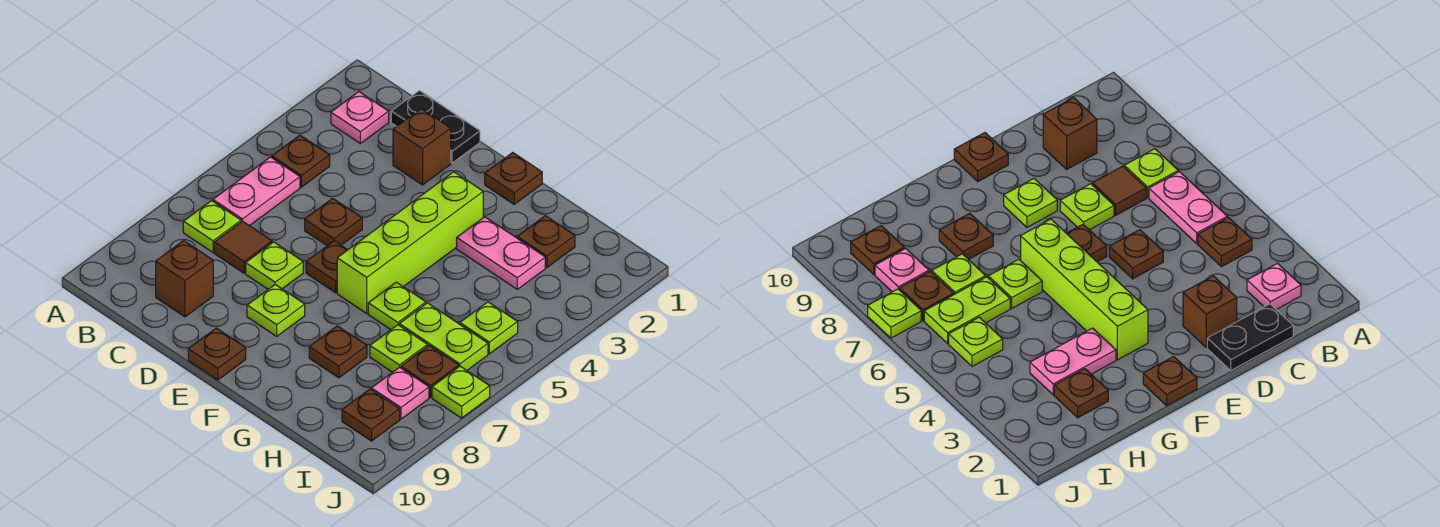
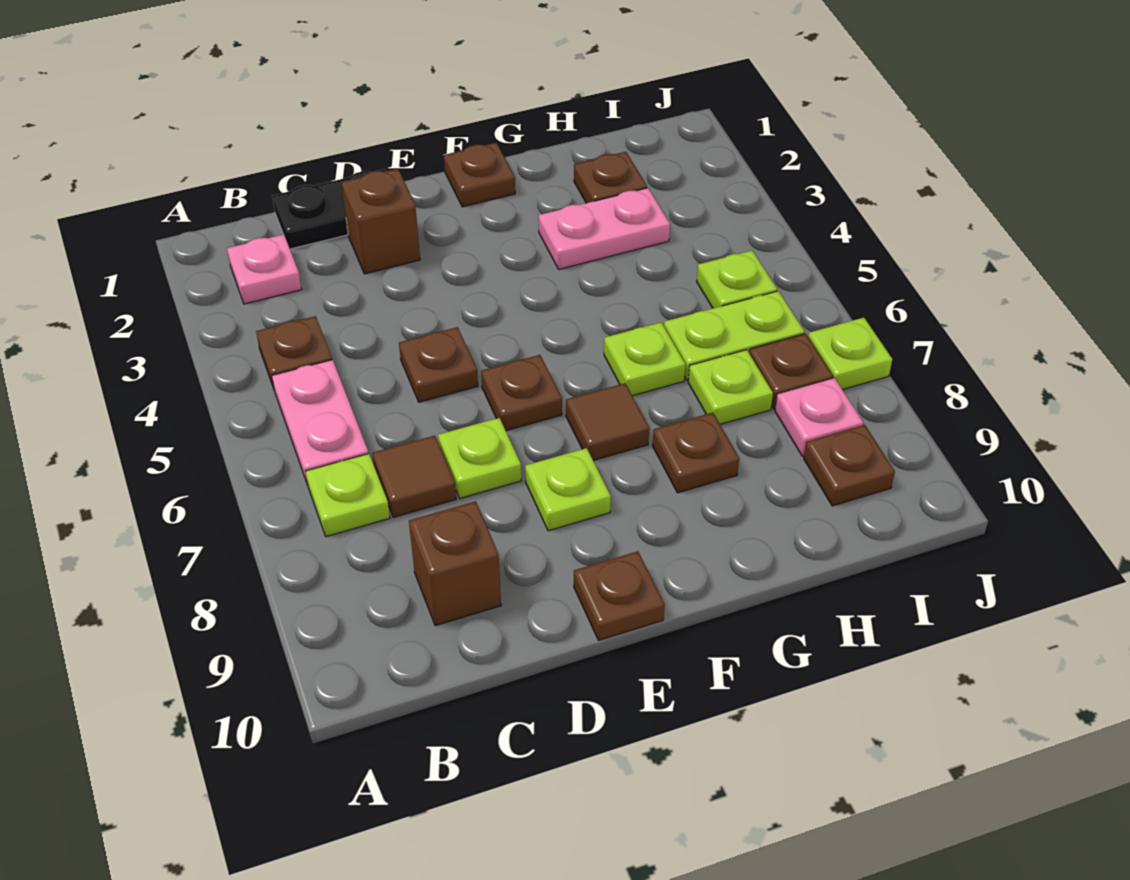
lime 1x4 brick [337,172,483,313] -> none
none -> brown 1x1 tile [566,383,649,461]

